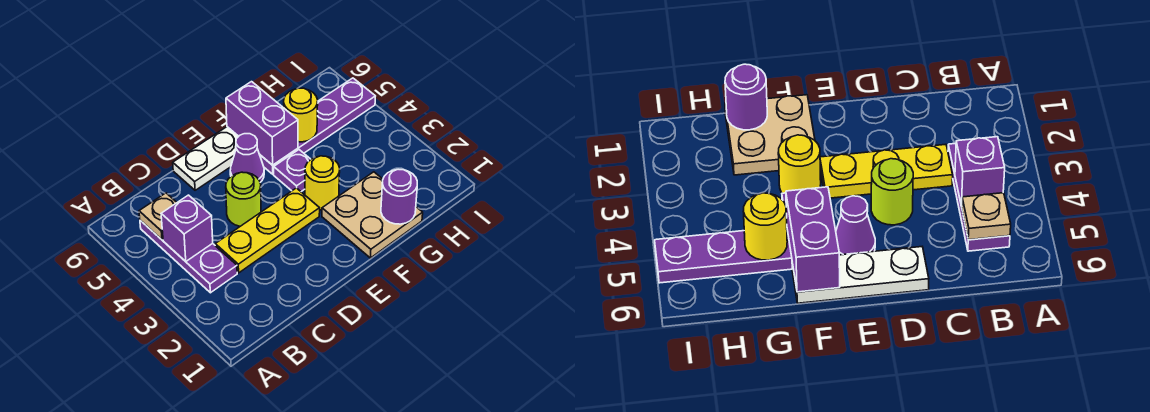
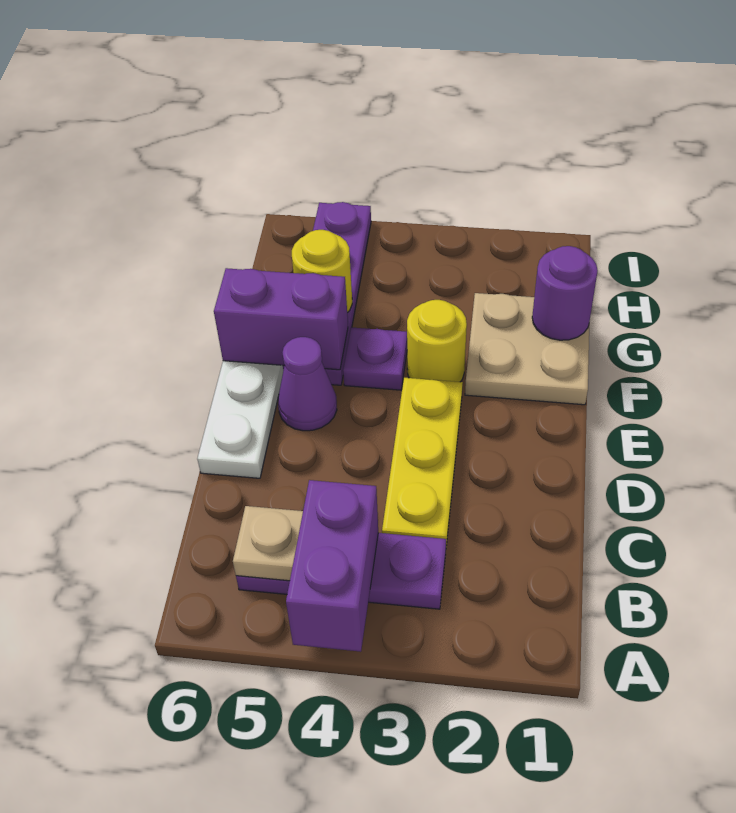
purple 1x1 brick [161,195,213,261] -> purple 1x2 brick [286,480,378,652]
lime 1x1 round brick [226,172,261,226] -> none

